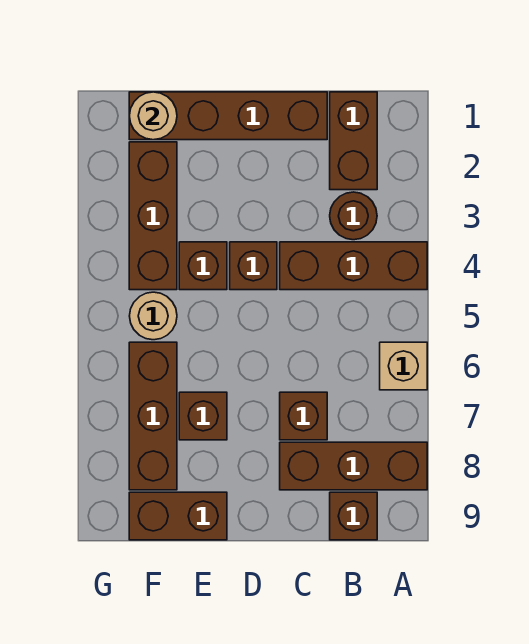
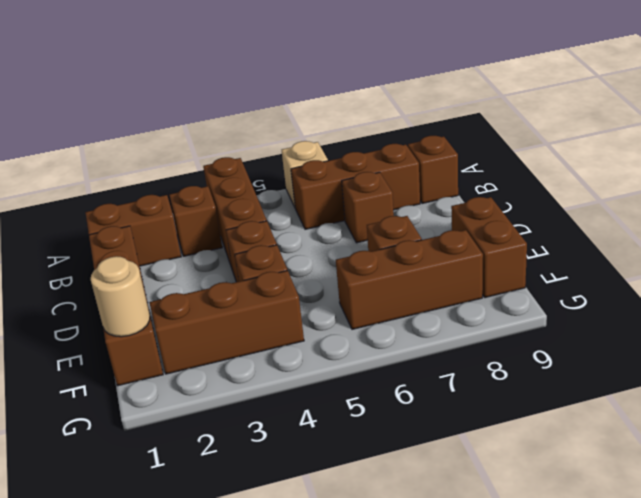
brown 1x3 brick [280,442,427,490] -> brown 1x3 brick turned to [291,144,420,229]
brown 1x1 round brick [330,192,377,240] -> brown 1x1 brick [169,186,222,256]
tan 1x1 round brick [130,292,177,340] -> none

